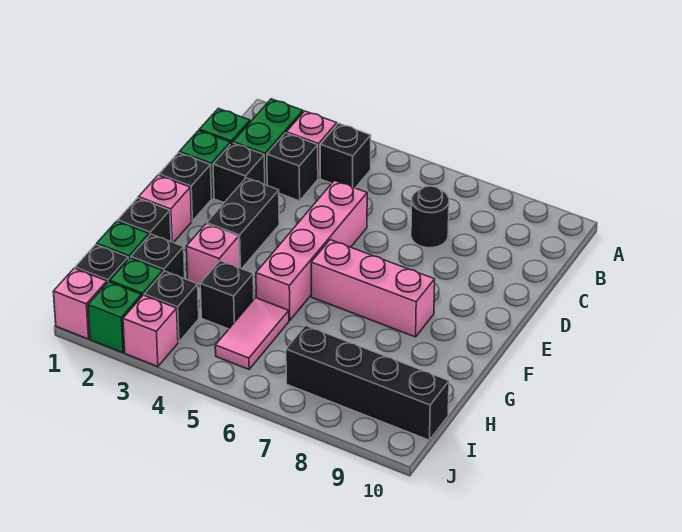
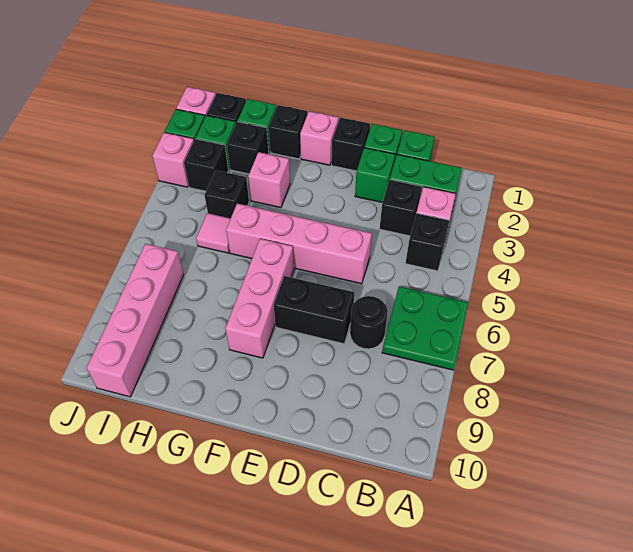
none -> green 2x2 plate [382,286,468,370]
black 1x1 brick [213,143,265,203] -> green 1x1 brick [355,148,395,203]
black 1x2 brick [207,178,279,269] -> black 1x2 brick moved to [274,276,354,344]
pink 1x2 tile [215,298,289,369] -> pink 1x1 tile [196,213,231,253]
black 1x4 brick [286,326,449,440] -> pink 1x4 brick [87,244,184,397]

